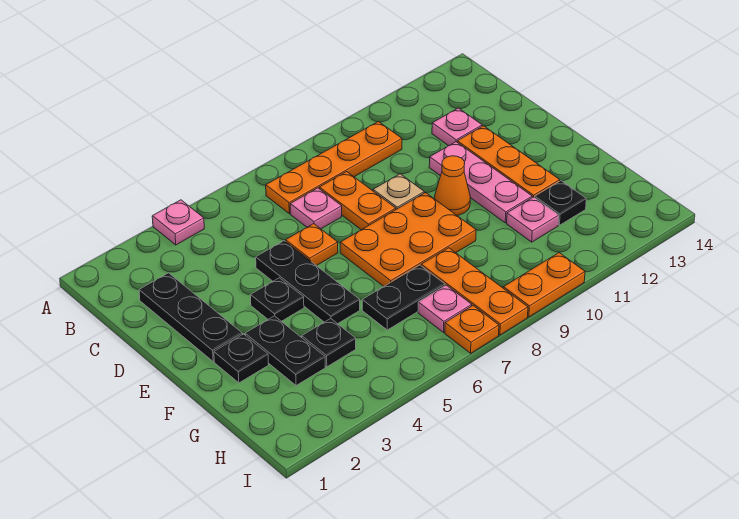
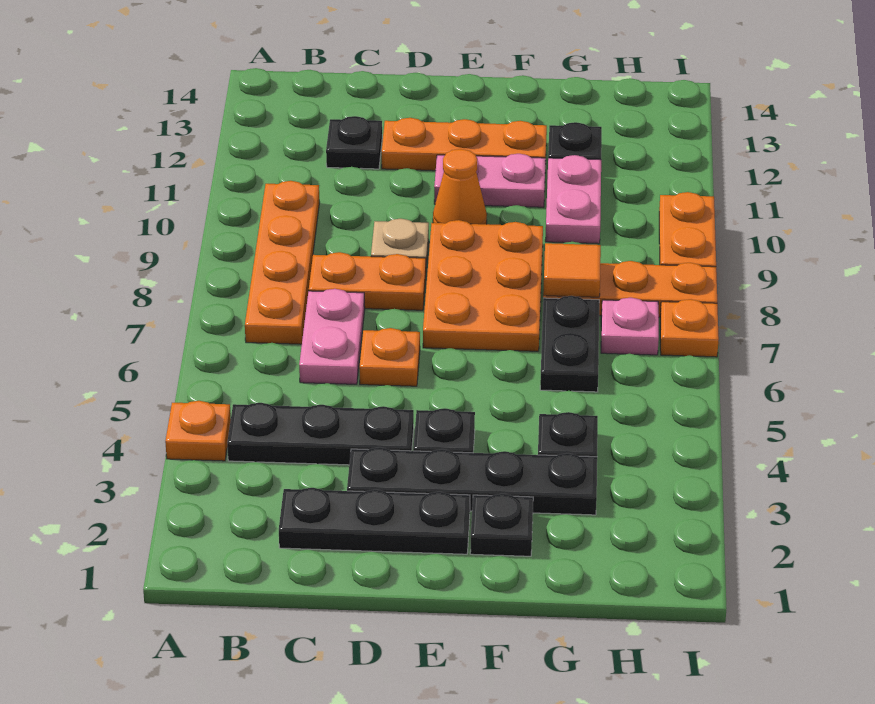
pink 1x1 plate [152,200,204,245] -> orange 1x1 plate [165,401,231,461]
pink 1x1 plate [290,188,342,229] -> pink 1x2 plate [299,289,365,384]
pink 1x1 plate [432,108,482,146] -> black 1x1 plate [326,116,382,169]
black 1x3 plate [256,241,360,324] -> black 1x3 plate moved to [227,403,414,465]
pink 1x3 plate [429,142,532,223] -> pink 1x2 plate [434,154,546,207]
black 1x2 plate [245,316,325,385] -> black 1x4 plate [347,447,597,515]
none -> orange 1x1 tile [543,243,601,297]
pink 1x1 plate [507,197,559,242] -> pink 1x2 plate [545,155,601,244]

